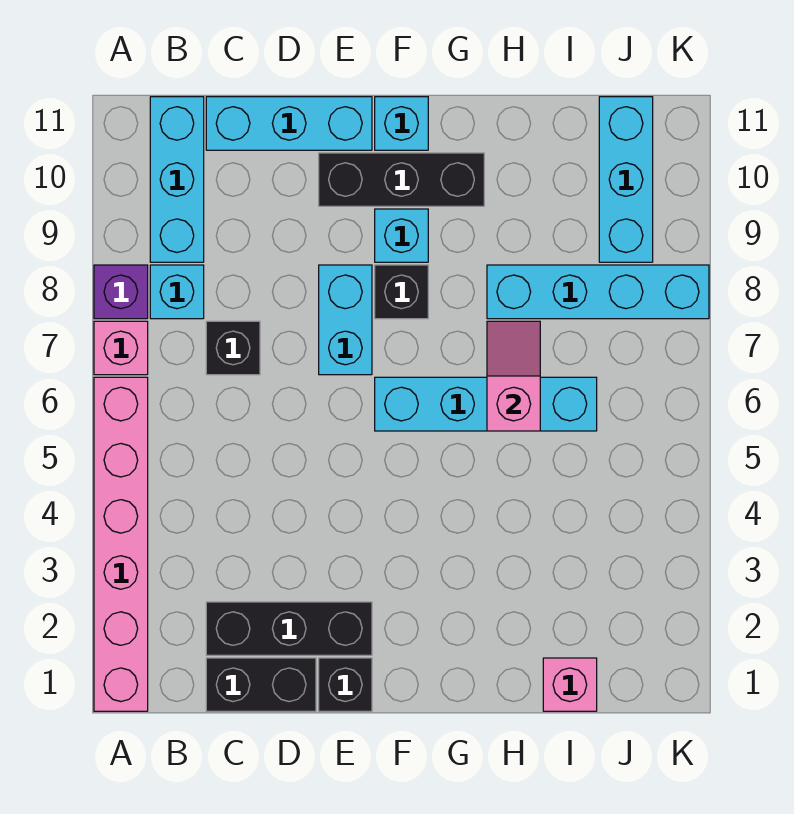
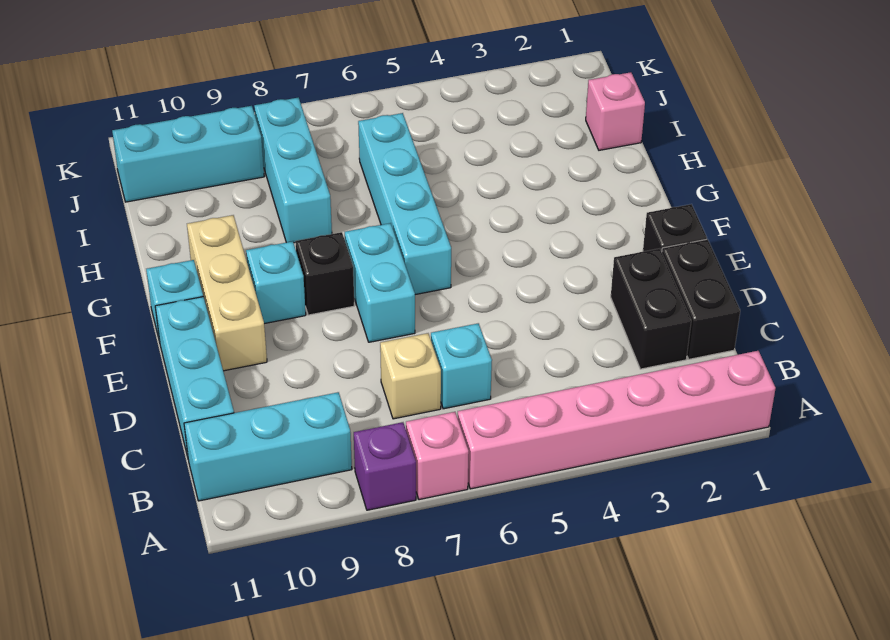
cyan 1x1 brick [150,265,204,319] -> cyan 1x1 brick moved to [431,323,492,409]
black 1x3 brick [206,602,372,655] -> black 1x2 brick [611,249,691,369]
black 1x1 brick [206,321,260,375] -> tan 1x1 brick [380,333,441,419]
cyan 1x2 brick [319,265,372,375] -> cyan 1x2 brick turned to [345,223,415,342]
black 1x3 brick [319,153,484,206] -> tan 1x3 brick [187,215,267,371]
pink 1x2 slope [487,321,540,431] -> none
cyan 1x4 brick [487,265,709,319] -> cyan 1x3 brick [254,97,332,243]

